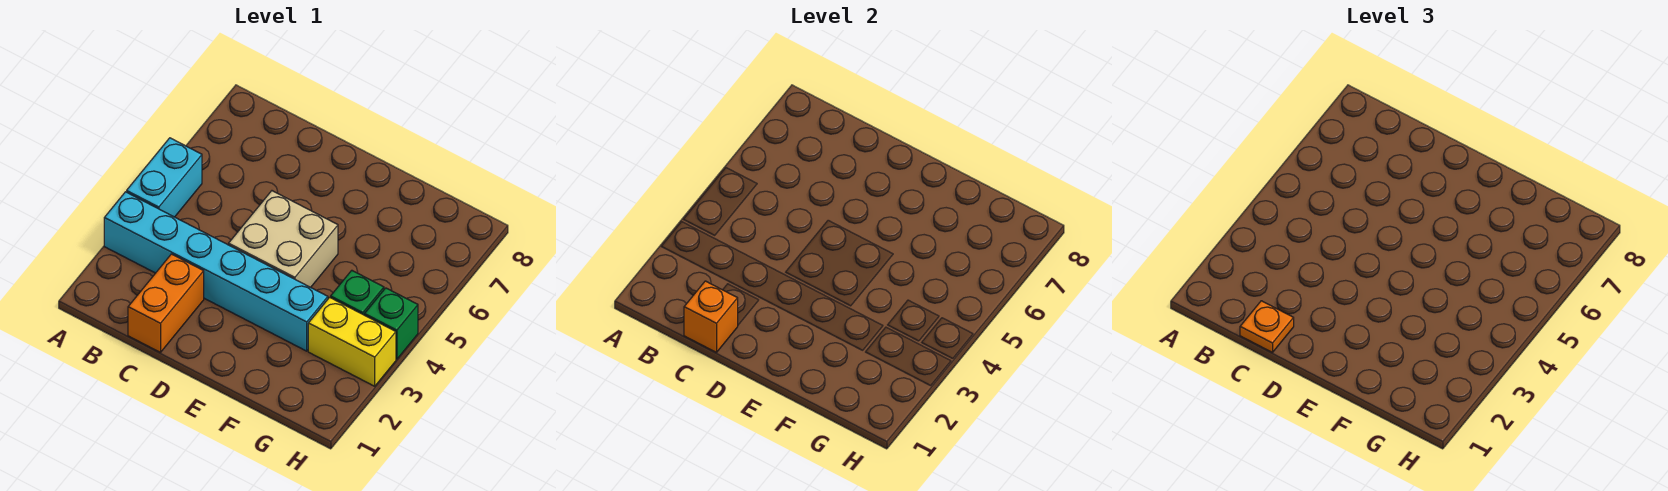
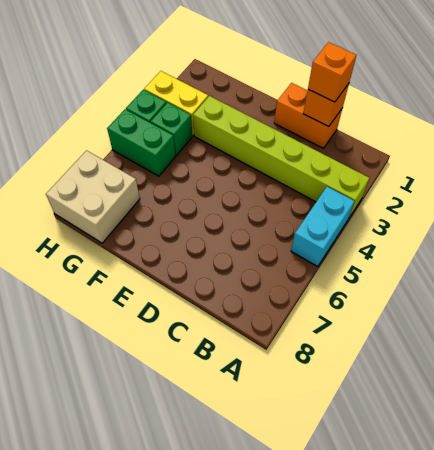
cyan 1x6 brick [104,192,328,351] -> lime 1x6 brick [193,96,369,218]
orange 1x2 brick [128,254,204,353] -> orange 1x2 brick turned to [274,83,342,148]
orange 1x1 plate [1240,301,1294,353] -> orange 1x1 brick [308,42,356,102]
tan 2x2 brick [229,191,338,287] -> tan 2x2 brick moved to [46,150,140,243]
none -> green 1x2 brick [107,109,176,176]

